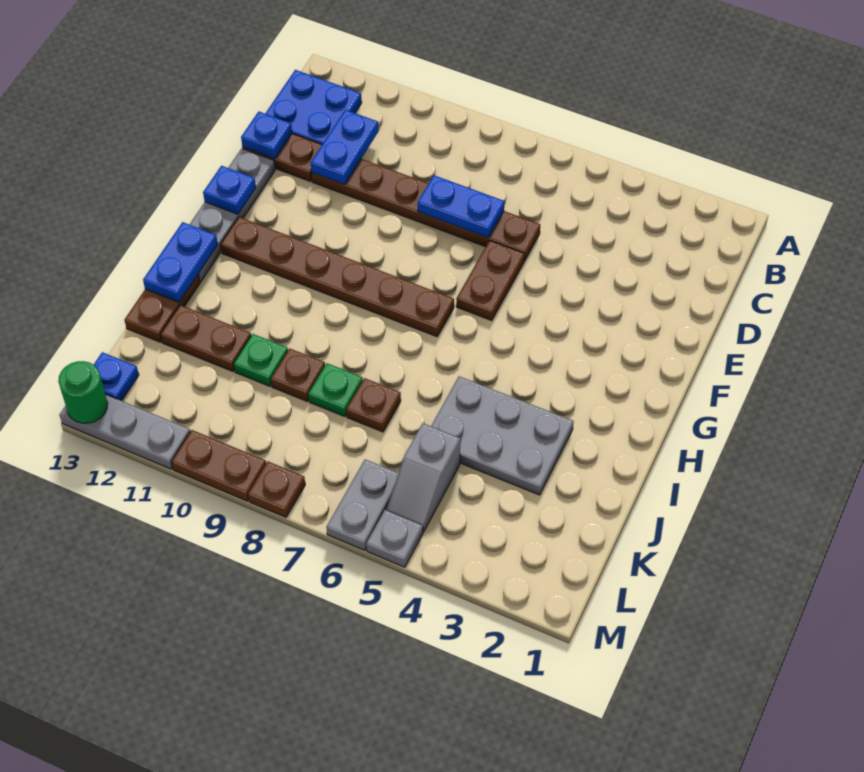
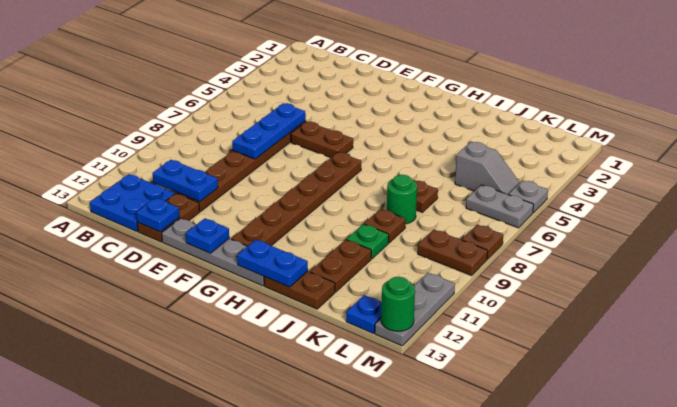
blue 1x2 plate [418,175,504,238] -> blue 1x3 plate [232,103,306,159]
grey 2x3 plate [431,376,574,495] -> none
green 1x1 plate [308,363,363,417] -> green 1x1 round brick [387,175,417,224]
brown 1x2 plate [171,430,266,501] -> brown 1x2 plate turned to [418,230,488,276]

